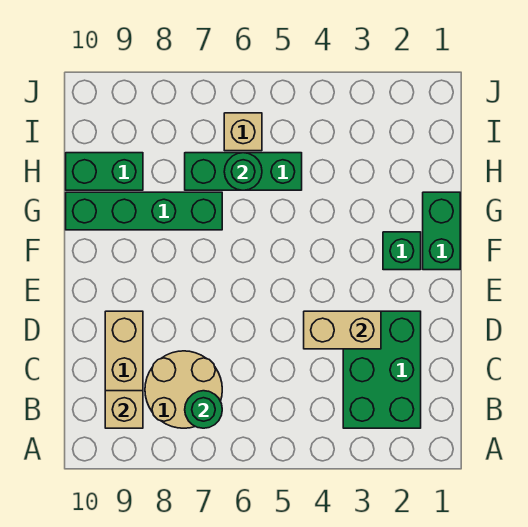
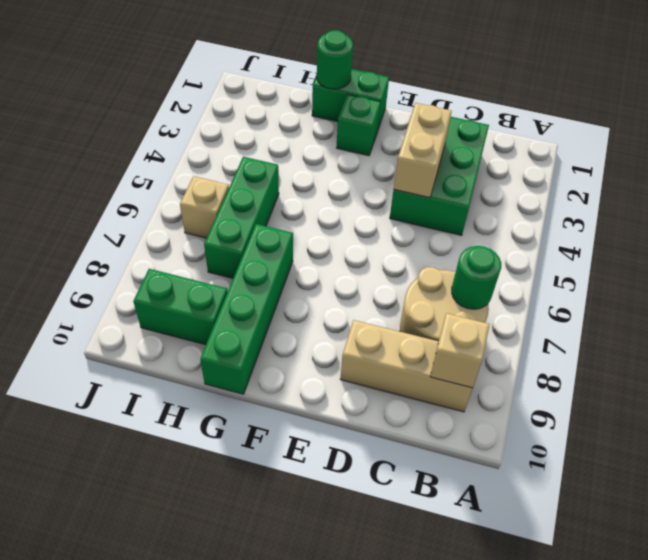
green 2x3 brick [343,311,421,428] -> green 2x3 brick turned to [390,117,489,235]
green 1x1 round brick [224,153,262,190] -> green 1x1 round brick moved to [317,30,353,89]
green 1x2 brick [66,153,143,190] -> green 1x2 brick turned to [133,269,228,345]

